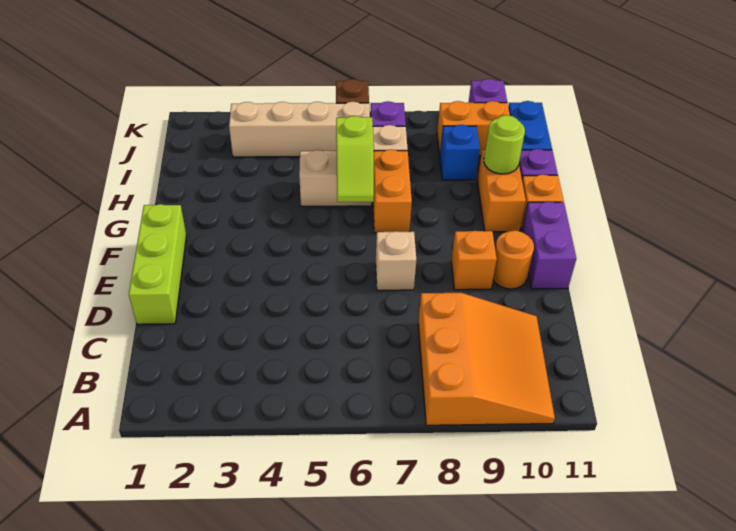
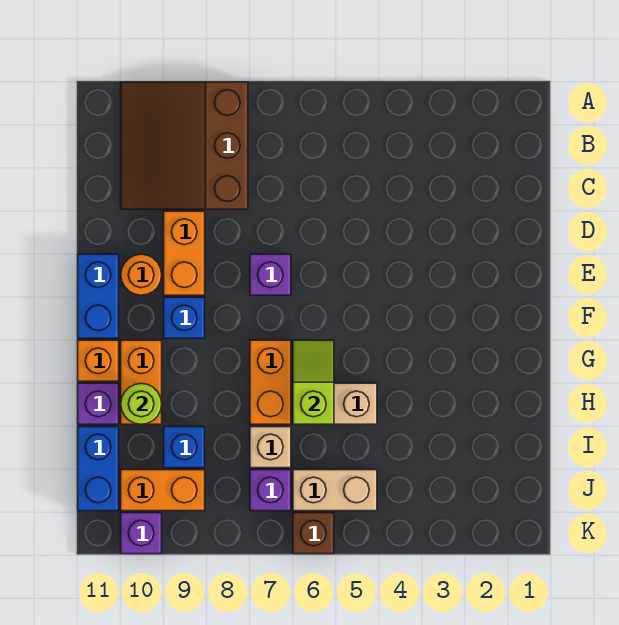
orange 3x3 slope [418,293,555,425] -> brown 3x3 slope [121,82,248,209]
lime 1x3 brick [129,204,186,324] -> none
tan 1x1 brick [376,231,416,290] -> purple 1x1 brick [250,254,291,295]
orange 1x1 brick [451,231,497,290] -> orange 1x2 brick [164,211,205,295]
purple 1x2 brick [522,202,576,289] -> blue 1x2 brick [78,254,119,338]
none -> blue 1x1 brick [164,297,205,338]
tan 1x4 brick [229,102,370,157] -> tan 1x2 brick [293,470,377,511]

